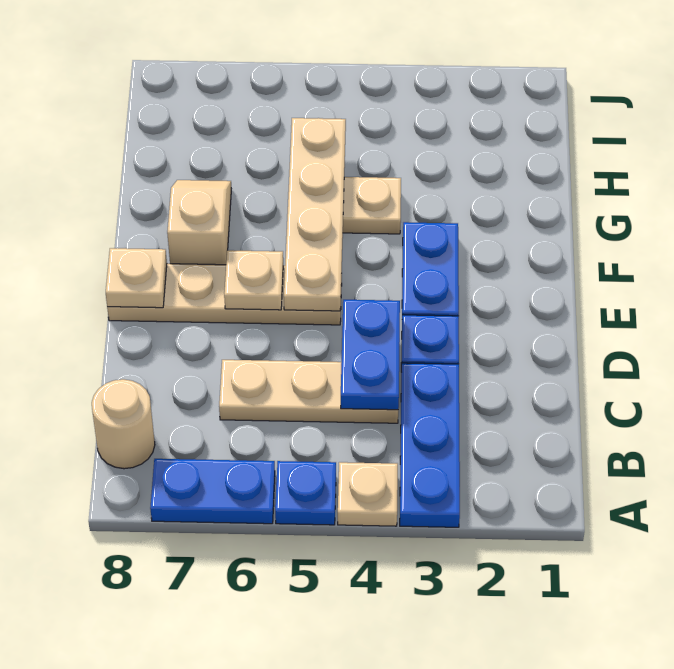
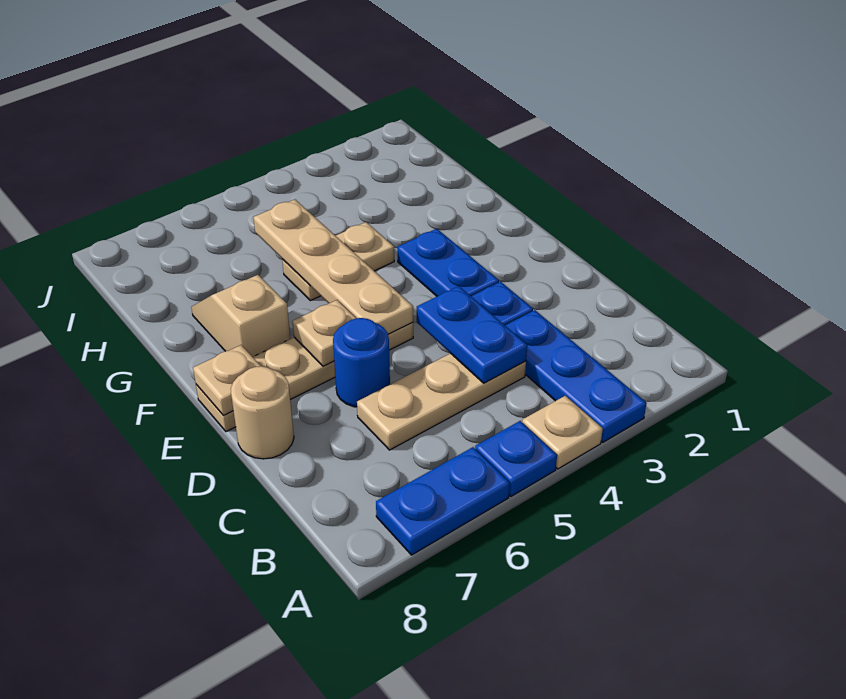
tan 1x1 round brick [92,379,155,469] -> tan 1x1 round brick moved to [231,366,294,459]
none -> blue 1x1 round brick [333,318,390,407]

